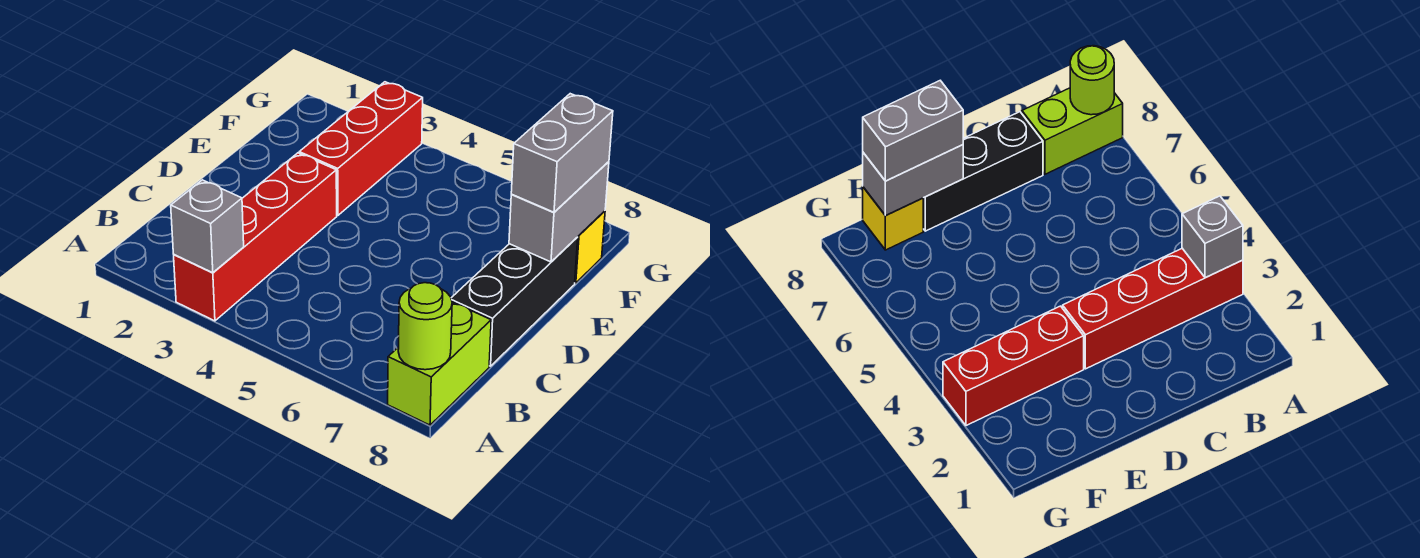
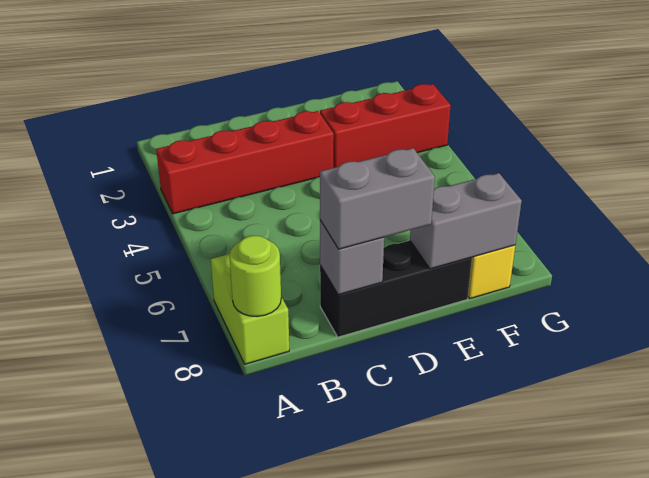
grey 1x1 brick [171,180,244,273] -> grey 1x1 brick moved to [320,220,384,295]
lime 1x2 brick [388,302,491,425] -> lime 1x2 brick turned to [211,253,289,364]
grey 1x2 brick [511,94,613,212] -> grey 1x2 brick moved to [320,148,435,249]

